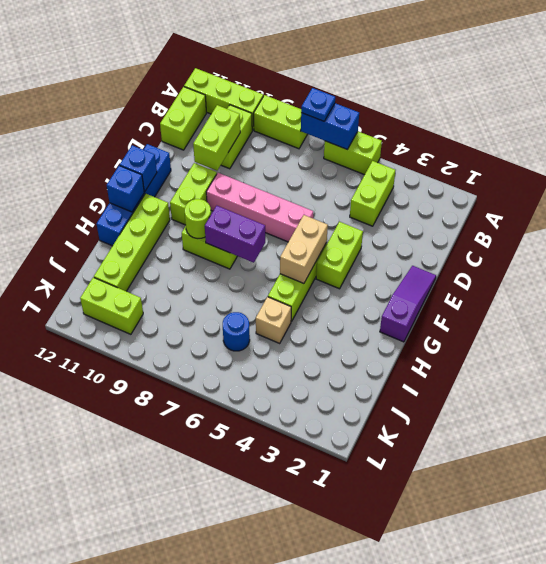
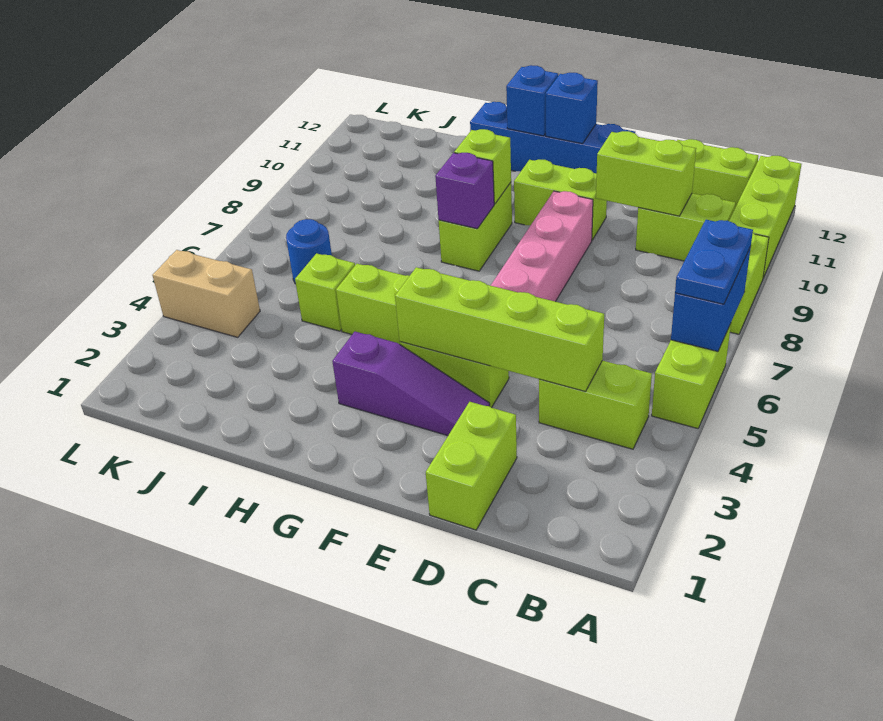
blue 1x1 plate [301,88,335,121] -> blue 1x2 plate [675,220,753,304]
purple 1x3 slope [380,266,436,342] -> purple 1x3 slope moved to [332,332,490,436]
tan 1x2 brick [280,215,328,283] -> tan 1x2 brick moved to [152,250,260,337]
purple 1x2 brick [205,206,265,263] -> purple 1x1 brick [435,153,494,229]
lime 1x1 round brick [185,199,211,239] -> lime 1x1 brick [454,129,511,204]
lime 1x4 brick [94,194,170,291] -> lime 1x4 brick moved to [395,267,604,392]
tan 1x1 brick [256,297,291,343] -> lime 1x1 brick [295,253,355,331]
lime 1x2 brick [80,277,143,334] -> lime 1x2 brick moved to [426,402,517,530]

